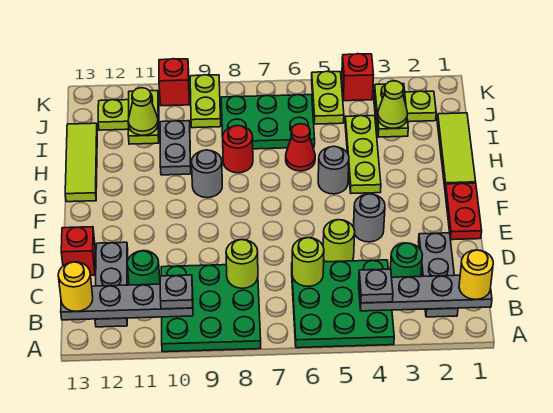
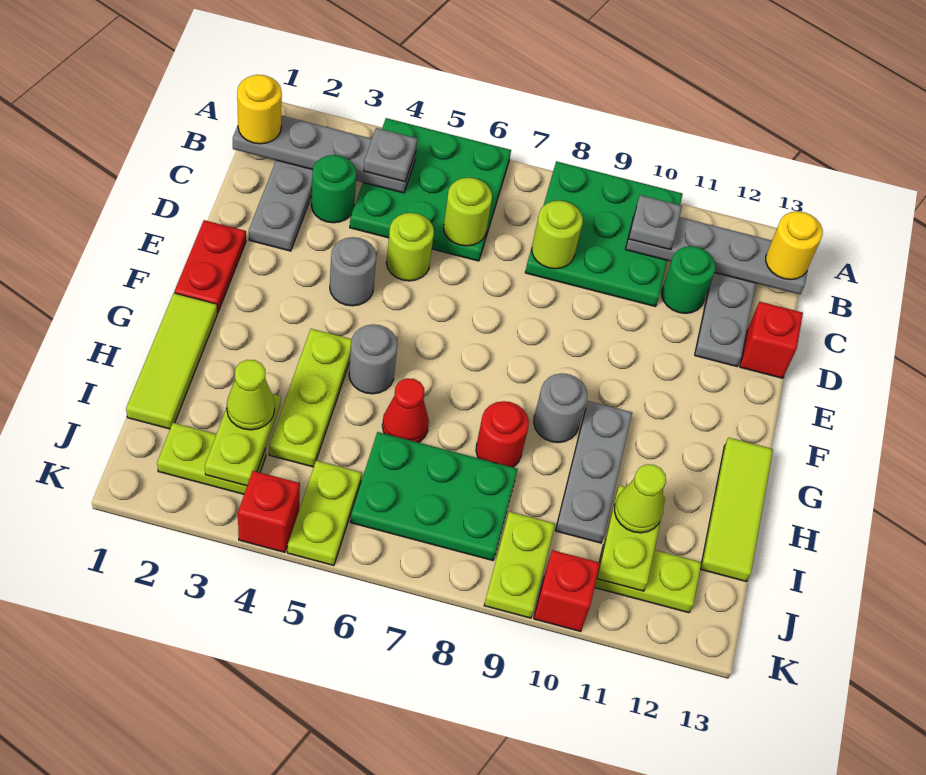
grey 1x2 plate [160,121,191,175] -> grey 1x3 plate [555,401,632,543]

